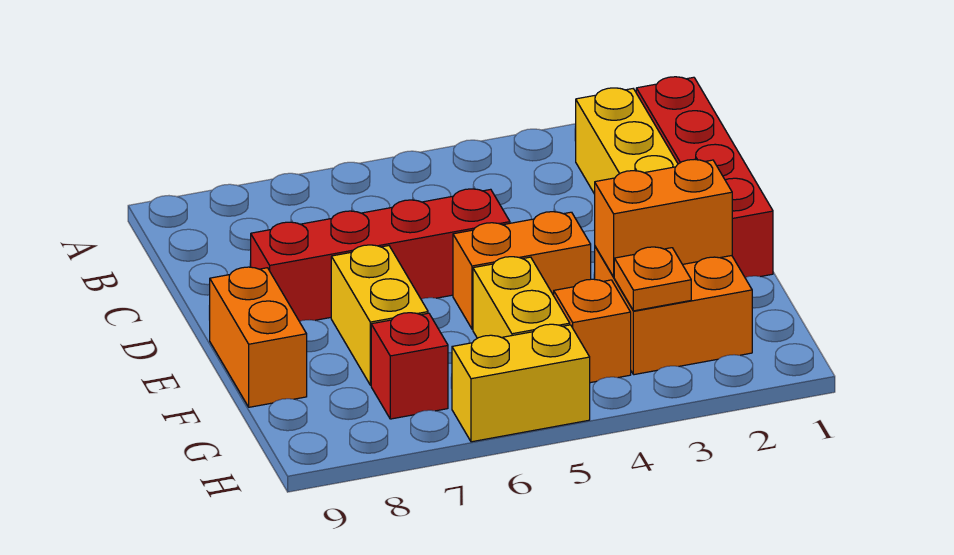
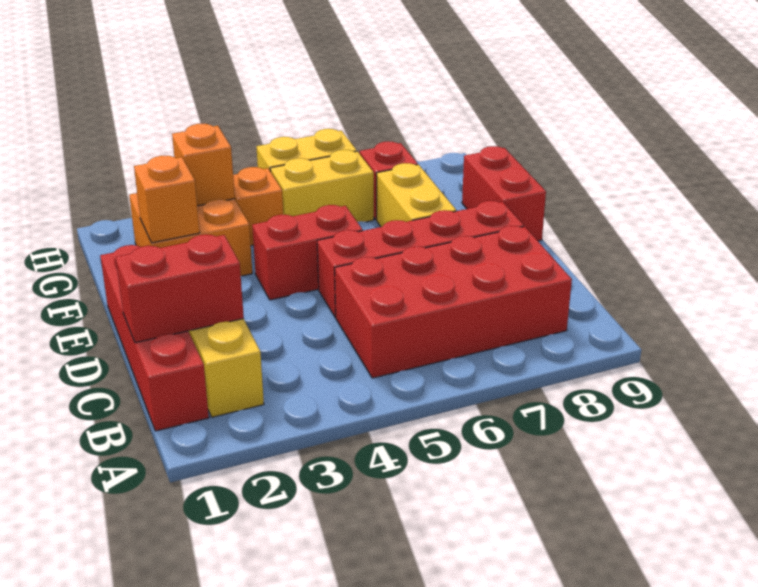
none -> red 2x4 brick [335,226,572,378]
none -> red 1x2 brick [115,234,244,343]
orange 1x2 brick [453,212,591,329] -> red 1x2 brick [252,205,363,300]
orange 1x2 brick [209,267,307,407] -> red 1x2 brick [462,146,546,241]
orange 1x2 brick [595,159,732,277] -> orange 1x1 brick [134,155,200,243]
yellow 1x2 brick [473,257,570,338] -> yellow 1x2 brick turned to [270,150,374,222]
orange 1x1 plate [614,247,691,311] -> orange 1x1 brick [172,124,235,206]

